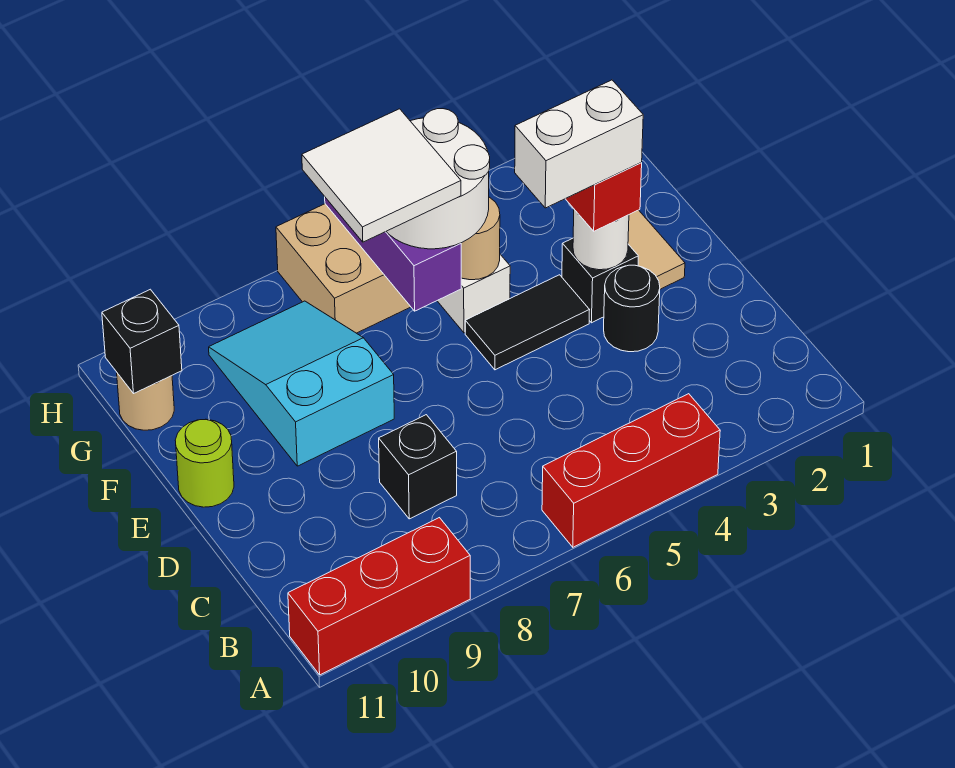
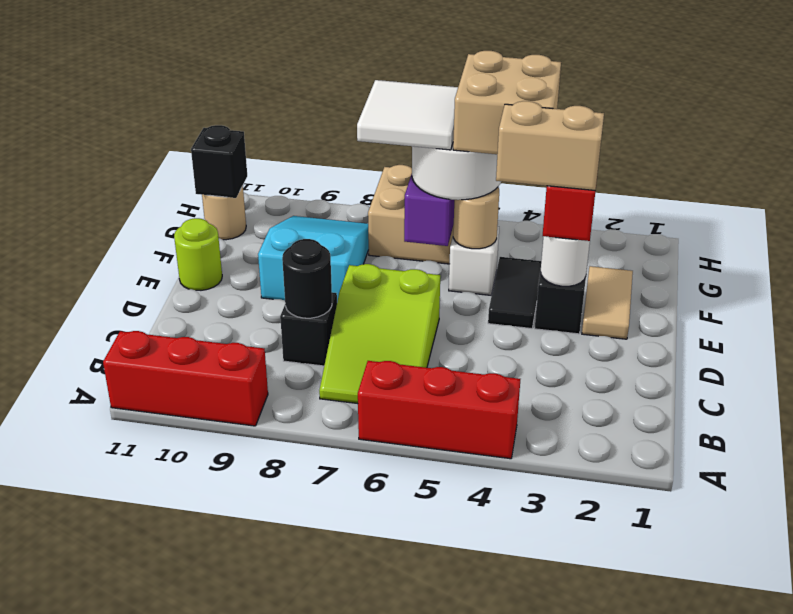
none -> lime 2x3 slope [319,264,440,404]
black 1x1 round brick [604,265,660,352] -> black 1x1 round brick moved to [282,239,332,318]
white 1x2 brick [515,80,643,208] -> tan 1x2 brick [496,101,604,190]
black 1x2 tile [465,275,589,370] -> black 1x2 tile turned to [488,257,541,329]
none -> tan 2x2 brick [453,51,561,154]

